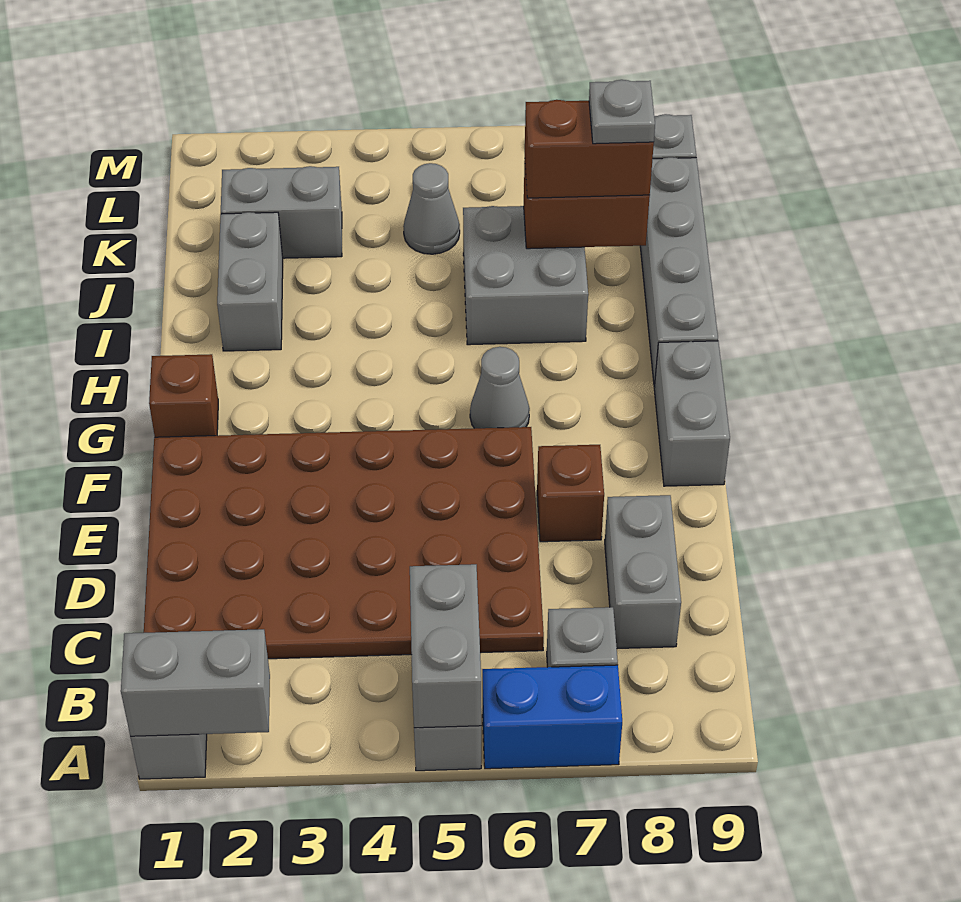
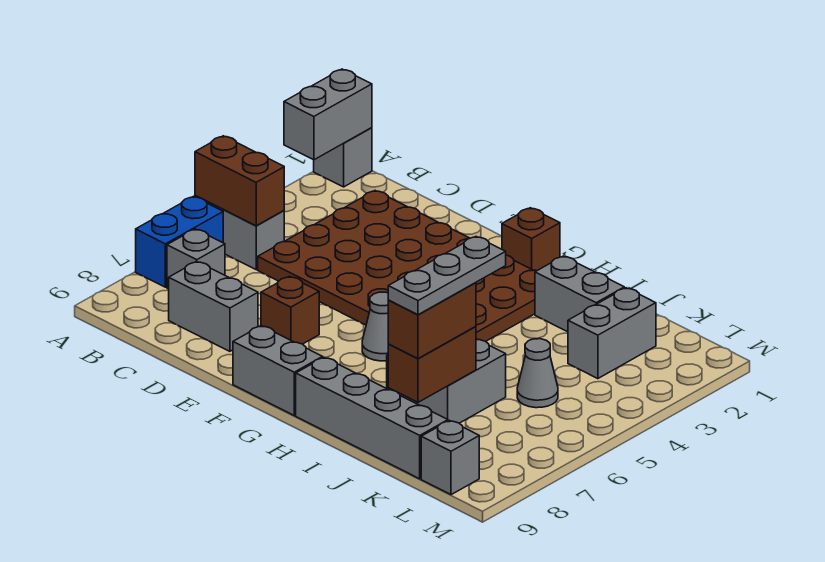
grey 1x2 brick [410,564,481,728] -> brown 1x2 brick [195,136,284,226]
brown 4x6 plate [144,427,544,659] -> brown 4x6 plate turned to [258,191,536,341]
grey 1x1 plate [589,80,655,144] -> grey 1x3 plate [388,237,506,315]

